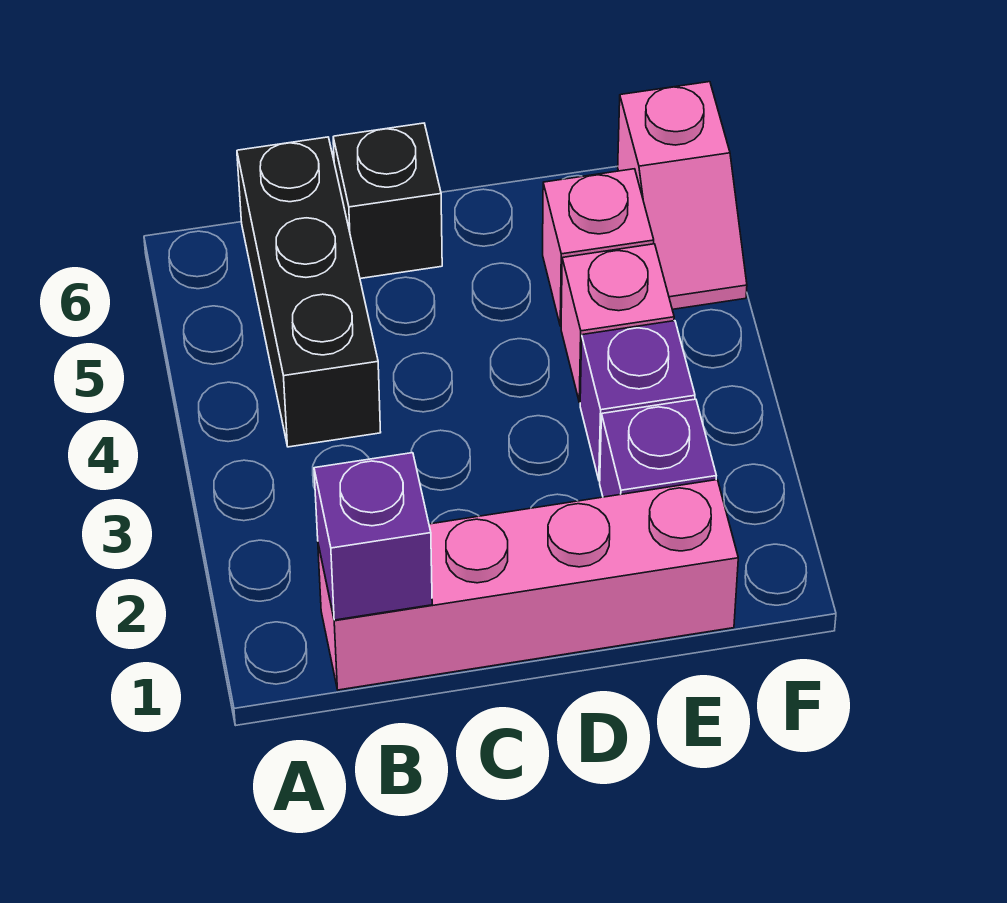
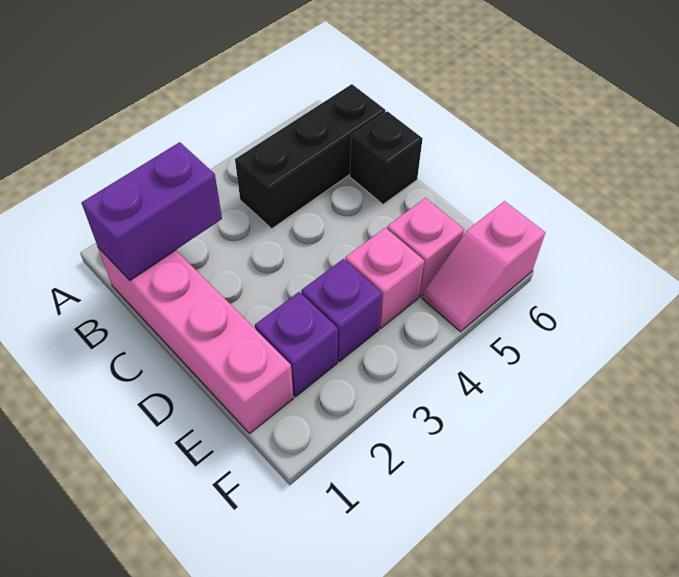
purple 1x1 brick [314,453,432,620] -> purple 1x2 brick [81,142,222,280]

